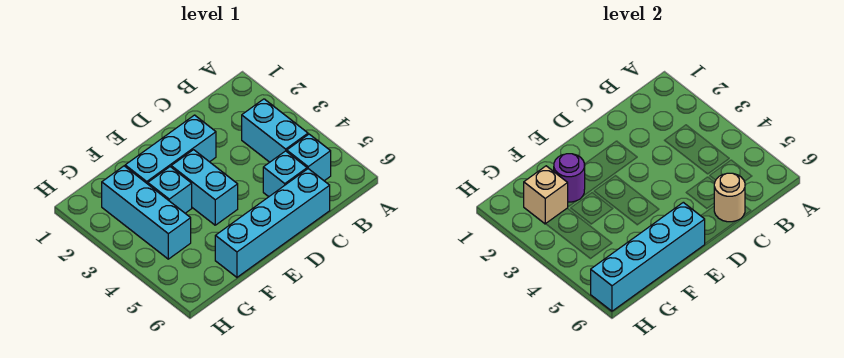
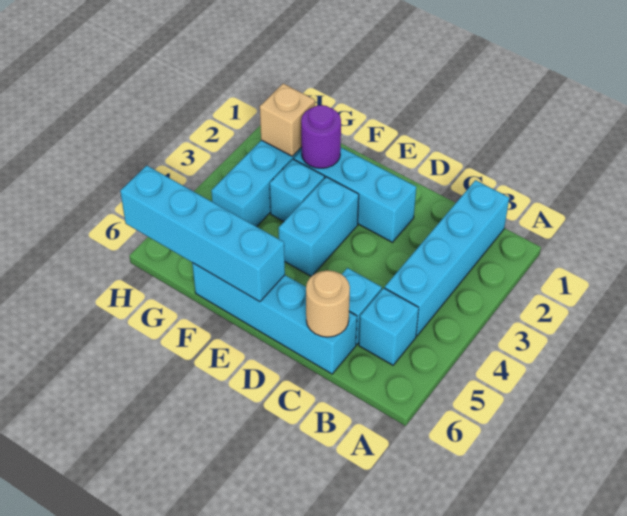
cyan 1x2 brick [242,99,308,162] -> cyan 1x4 brick [385,180,509,336]

